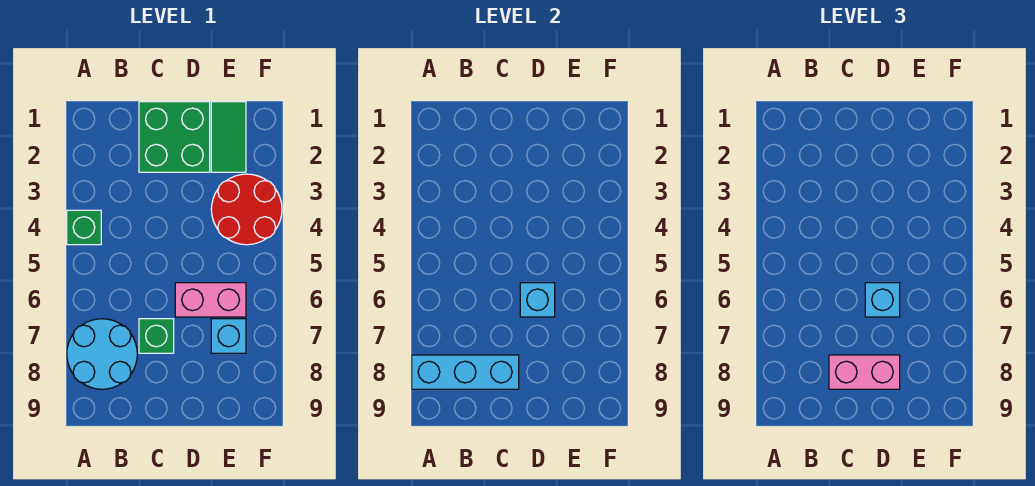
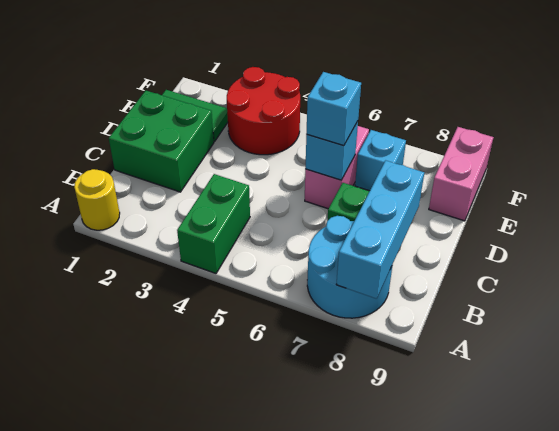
none -> yellow 1x1 round brick [74,169,120,230]
green 1x1 brick [67,210,101,245] -> green 1x2 brick [177,174,250,273]
pink 1x2 brick [829,355,900,389] -> pink 1x2 brick moved to [429,127,494,221]

